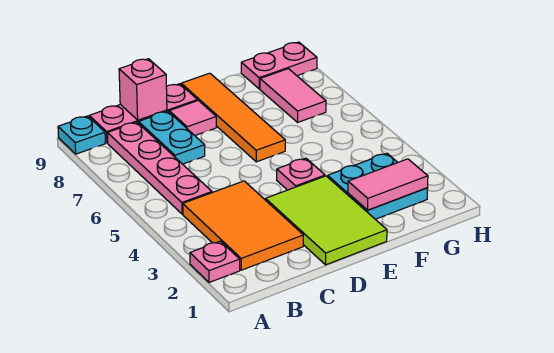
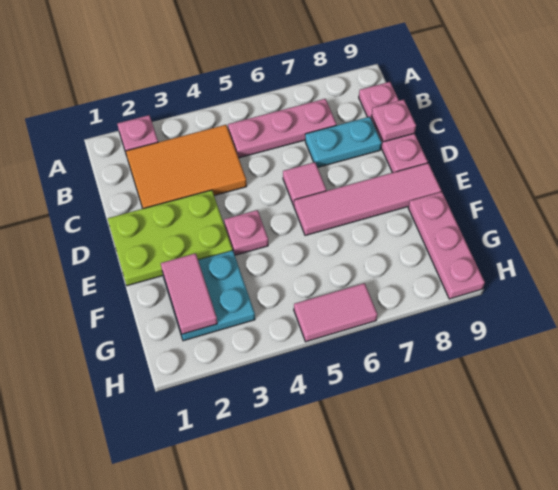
cyan 1x1 plate [58,116,105,154] -> none
pink 1x4 plate [107,122,212,214] -> pink 1x3 plate [228,99,336,158]
pink 1x1 brick [119,59,167,120] -> pink 1x1 plate [372,100,416,142]
lime 2x3 tile [266,176,387,265] -> lime 2x3 plate [108,190,233,286]
pink 1x1 tile [169,100,216,135] -> pink 1x1 tile moved to [283,162,326,206]
orange 1x4 tile [181,73,285,162] -> pink 1x4 tile [294,163,441,235]
pink 1x2 tile [260,69,326,122] -> pink 1x2 tile moved to [294,283,377,342]
pink 1x2 plate [241,42,317,89] -> pink 1x3 plate [408,192,485,299]

